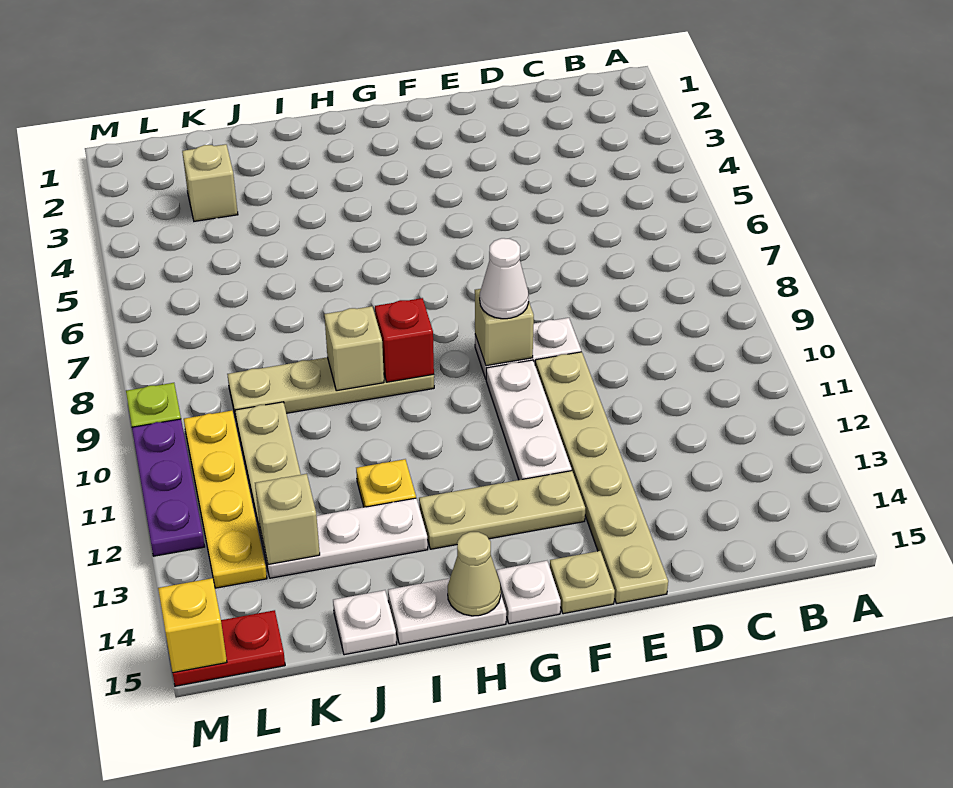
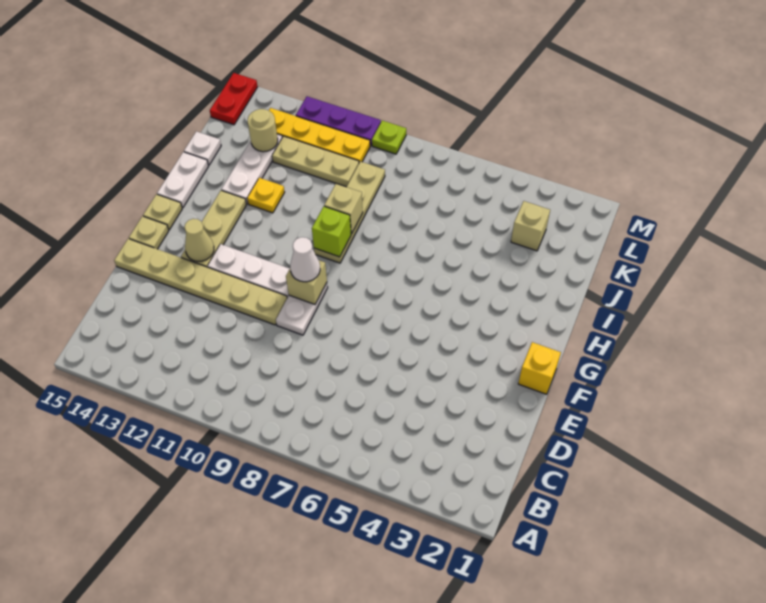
white 1x1 plate [496,561,561,624] -> tan 1x1 plate [143,194,182,230]
red 1x1 brick [375,298,434,382] -> lime 1x1 brick [312,206,351,257]
tan 1x1 cone [448,532,501,616] -> tan 1x1 cone moved to [184,219,214,262]
tan 1x1 brick [255,474,320,565] -> tan 1x1 round brick [248,109,278,152]
yellow 1x1 brick [158,578,227,673] -> yellow 1x1 brick moved to [518,342,561,394]

